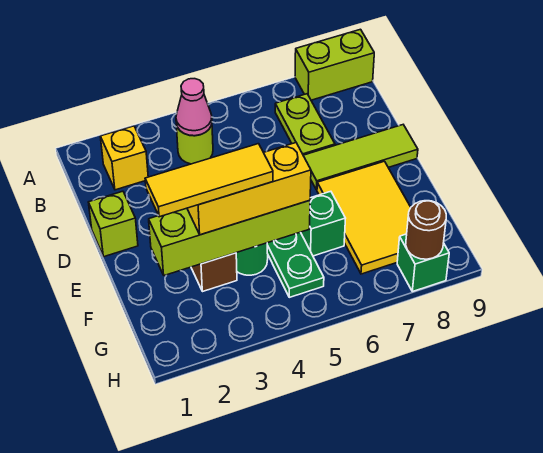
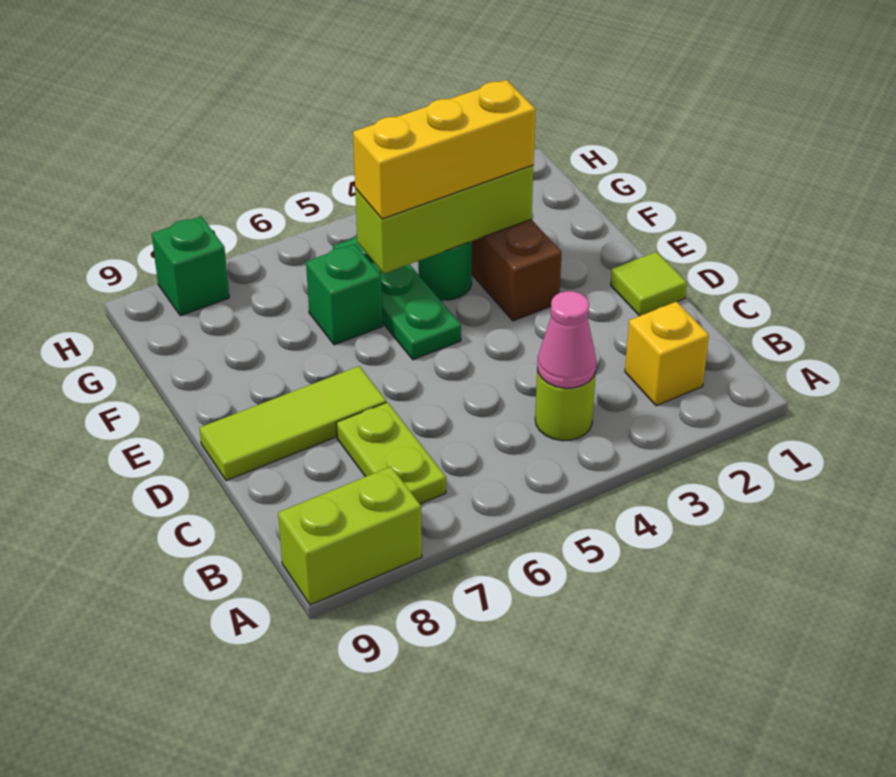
lime 1x1 brick [89,191,138,257] -> lime 1x1 tile [611,252,687,316]
yellow 2x3 tile [317,161,411,274] -> none
lime 1x4 brick [149,200,310,275] -> lime 1x3 brick [355,165,533,273]
yellow 1x3 tile [145,144,273,217] -> none
brown 1x1 round brick [406,201,446,259] -> none

